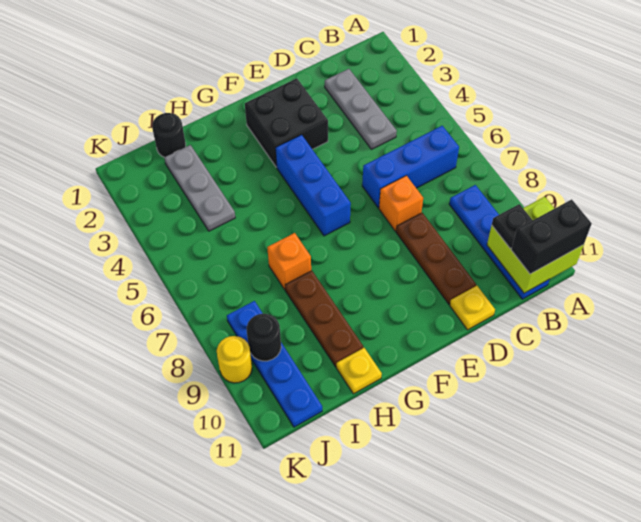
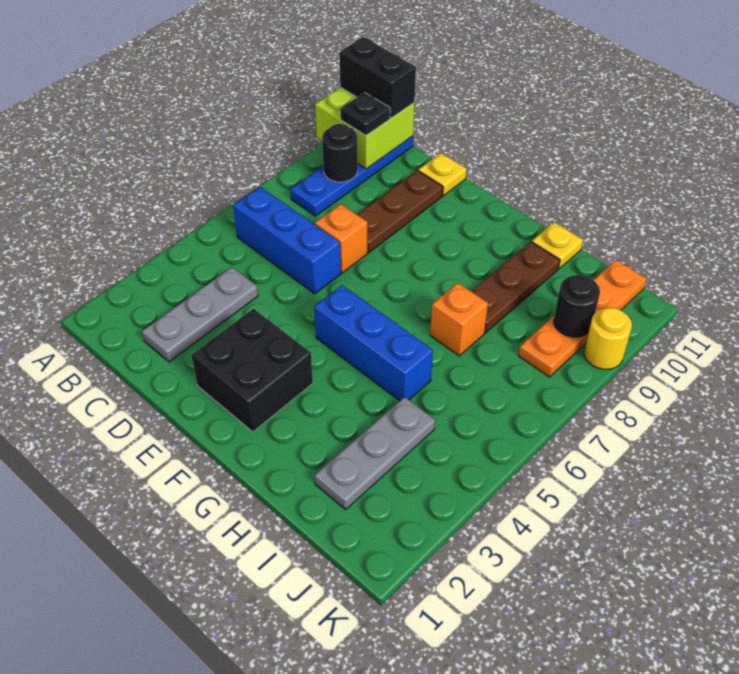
blue 1x3 brick [276,135,351,236] -> blue 1x3 brick turned to [314,285,433,401]
black 1x1 round brick [152,113,186,157] -> black 1x1 round brick moved to [322,124,358,182]
blue 1x4 plate [227,301,322,427] -> orange 1x4 plate [519,260,647,377]

